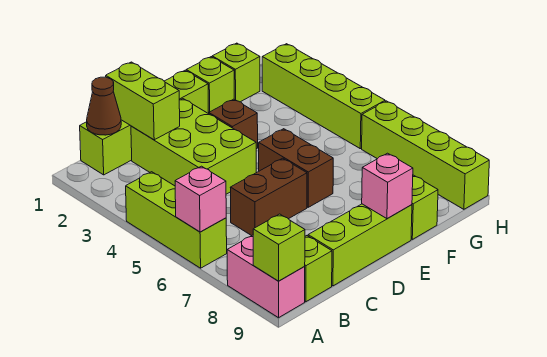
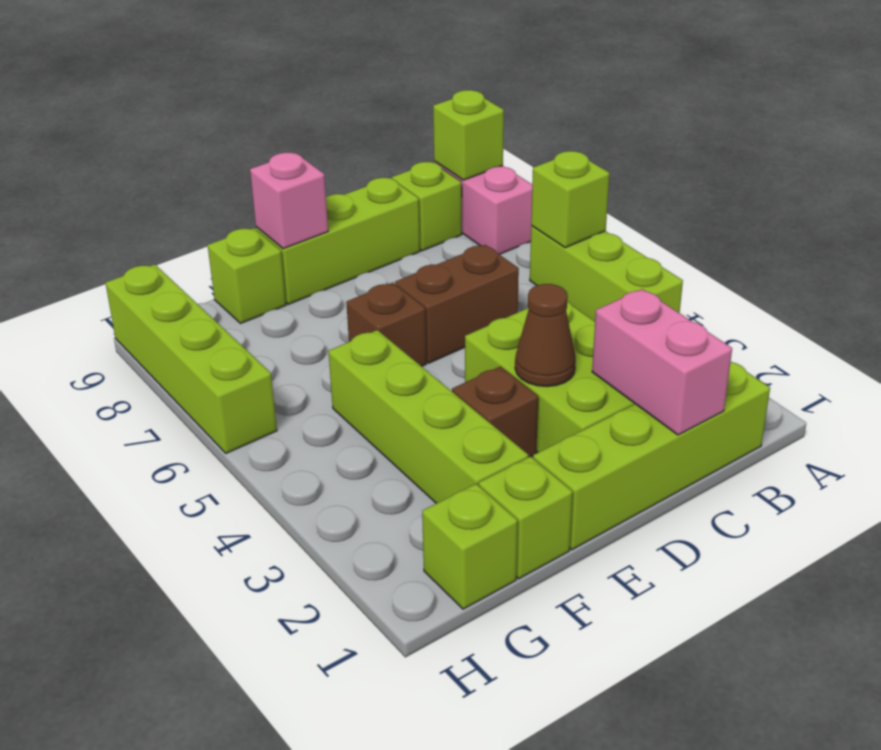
pink 1x1 brick [175,166,226,232] -> lime 1x1 brick [531,151,609,248]
brown 1x1 cone [87,77,121,135] -> brown 1x1 cone moved to [515,284,576,387]
lime 1x2 brick [106,62,180,140] -> pink 1x2 brick [592,289,732,435]
brown 1x2 brick [259,129,333,207] -> brown 1x1 brick [346,283,426,366]
lime 1x4 brick [262,44,385,149] -> lime 1x4 brick moved to [329,330,528,503]

